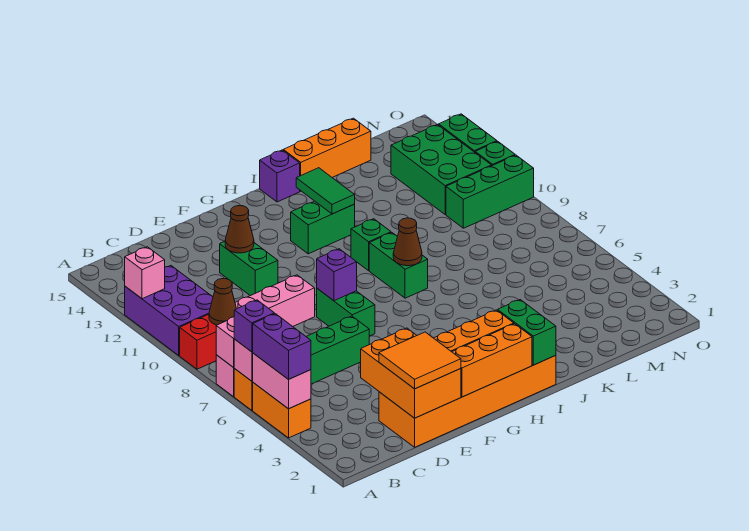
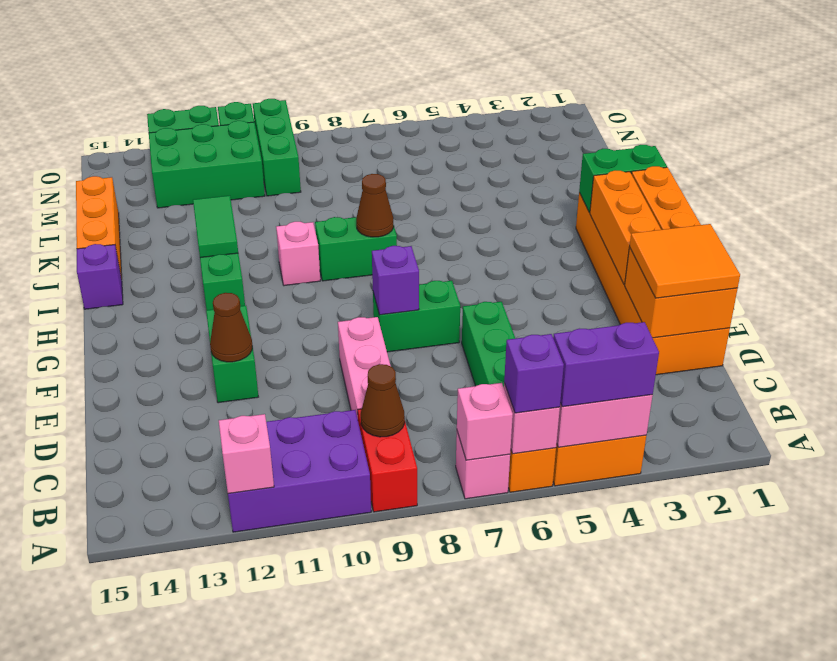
orange 2x3 brick [361,328,461,418] -> orange 2x2 brick [625,247,738,338]
green 1x2 brick [220,241,278,296] -> green 1x2 brick turned to [206,306,258,403]
green 1x1 brick [351,219,391,271] -> pink 1x1 brick [276,222,320,286]
green 1x2 tile [296,168,355,214] -> green 1x2 tile turned to [193,196,238,258]

